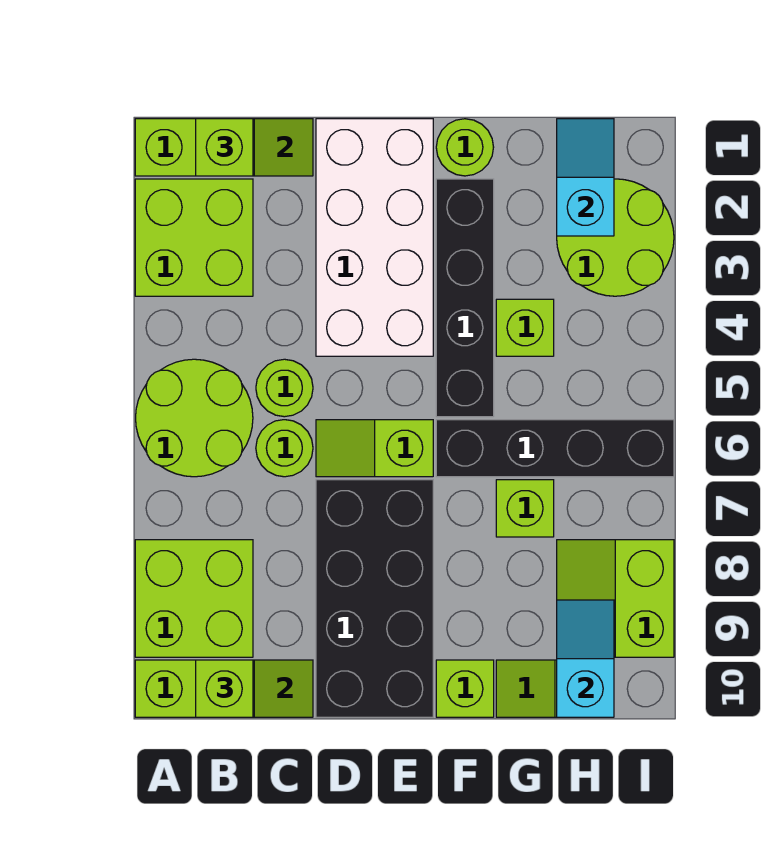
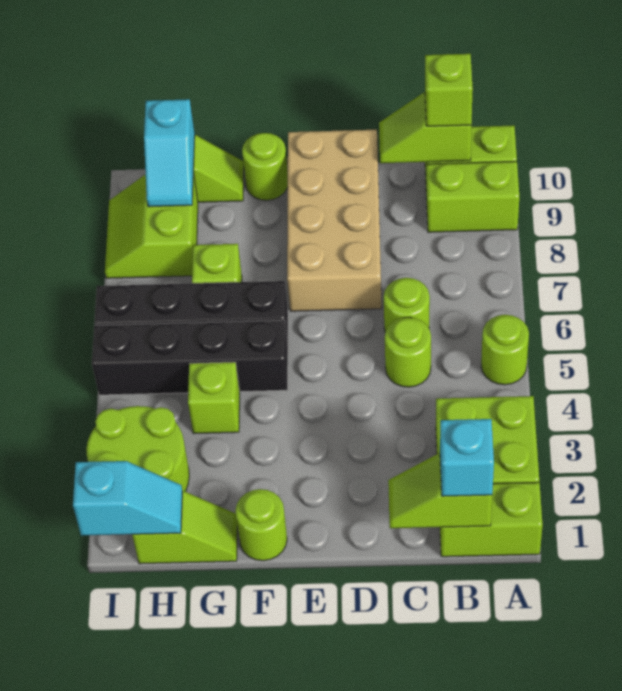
lime 2x2 round brick [136,359,253,477] -> lime 1x1 round brick [481,315,529,385]
lime 2x2 brick [135,540,253,657] -> lime 1x2 brick [426,161,519,232]
lime 1x1 brick [196,119,253,176] -> cyan 1x1 brick [440,419,494,496]
white 2x4 brick [316,119,433,356] -> none
lime 1x2 slope [316,420,433,477] -> lime 1x2 slope moved to [132,491,237,564]
black 2x4 brick [316,480,433,717] -> tan 2x4 brick [287,130,382,311]
black 1x4 brick [436,179,494,417] -> black 1x4 brick turned to [92,320,288,395]
lime 1x1 brick [436,660,494,717] -> lime 1x1 round brick [242,133,288,200]
cyan 1x2 slope [557,119,614,236] -> cyan 1x2 slope turned to [73,461,182,536]
lime 2x2 slope [557,540,674,657] -> lime 2x2 slope turned to [105,171,198,278]

